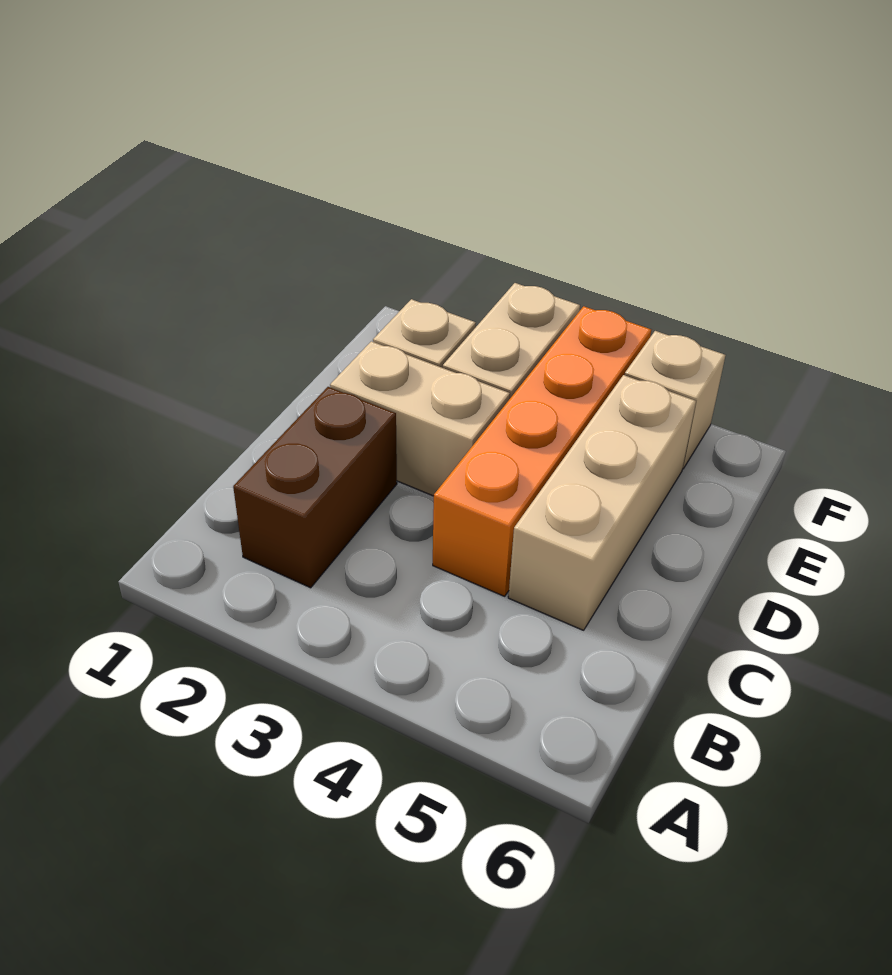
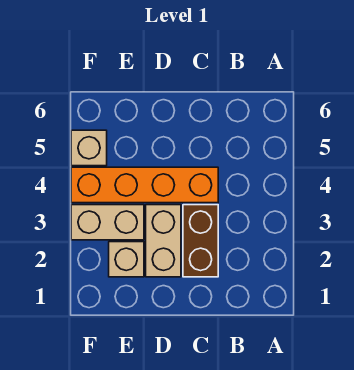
brown 1x2 brick [233,387,397,588] -> brown 1x2 brick turned to [183,205,218,277]
tan 1x3 brick [508,375,696,630] -> none

